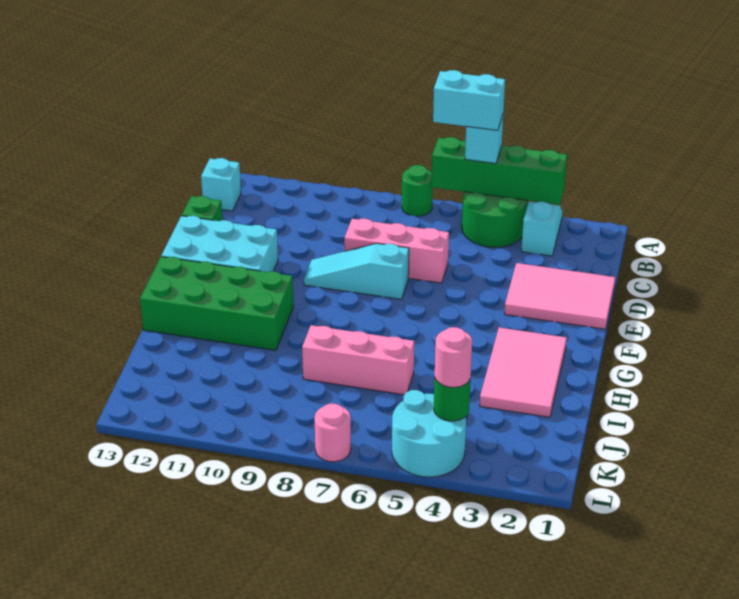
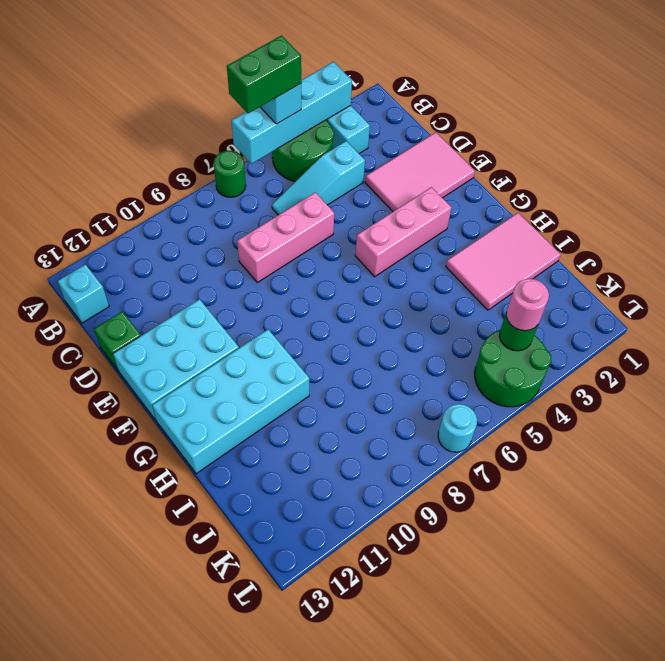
green 1x4 brick [431,137,567,205] -> cyan 1x4 brick [232,62,352,164]
cyan 1x2 brick [433,70,505,130] -> green 1x2 brick [227,36,301,113]
cyan 1x3 slope [304,243,409,299] -> cyan 1x3 slope moved to [272,141,365,215]
pink 2x3 tile [480,327,567,417] -> pink 2x3 tile turned to [446,213,561,310]
green 2x4 brick [140,257,293,350] -> cyan 2x4 brick [152,329,309,474]
pink 1x3 brick [302,325,414,395] -> pink 1x3 brick moved to [355,187,452,277]
cyan 2x2 round brick [392,390,466,477] -> green 2x2 round brick [475,330,551,407]
pink 1x1 round brick [315,404,351,462] -> cyan 1x1 round brick [438,404,477,452]

